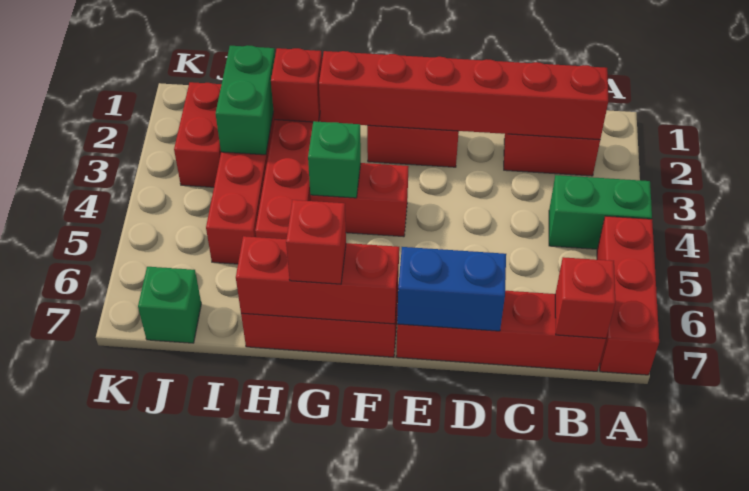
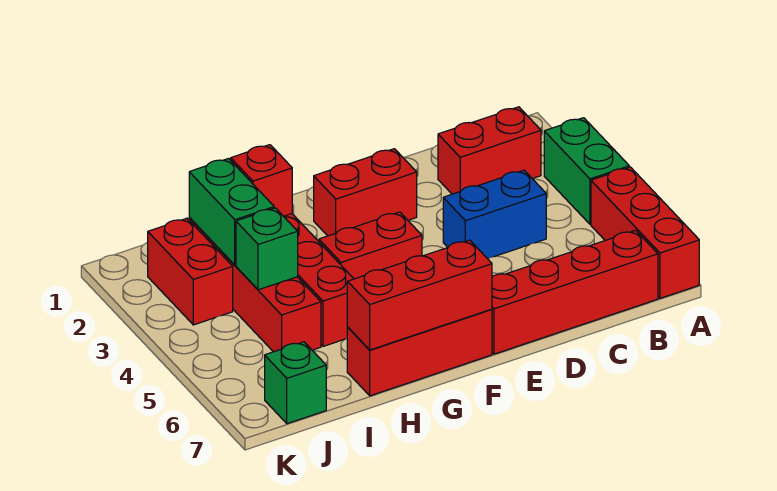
green 1x2 brick [549,175,652,249] -> green 1x2 brick turned to [544,118,629,224]
red 1x6 brick [319,51,608,140] -> none
red 1x1 brick [555,257,615,338] -> none
blue 1x2 brick [397,247,506,331] -> blue 1x2 brick moved to [443,170,546,259]
green 1x1 brick [308,121,361,198] -> green 1x1 brick moved to [236,208,298,290]
red 1x1 brick [286,200,346,284] -> none

